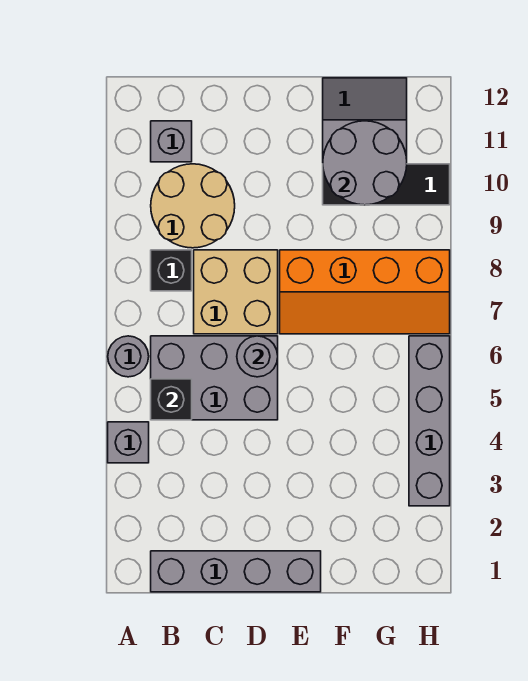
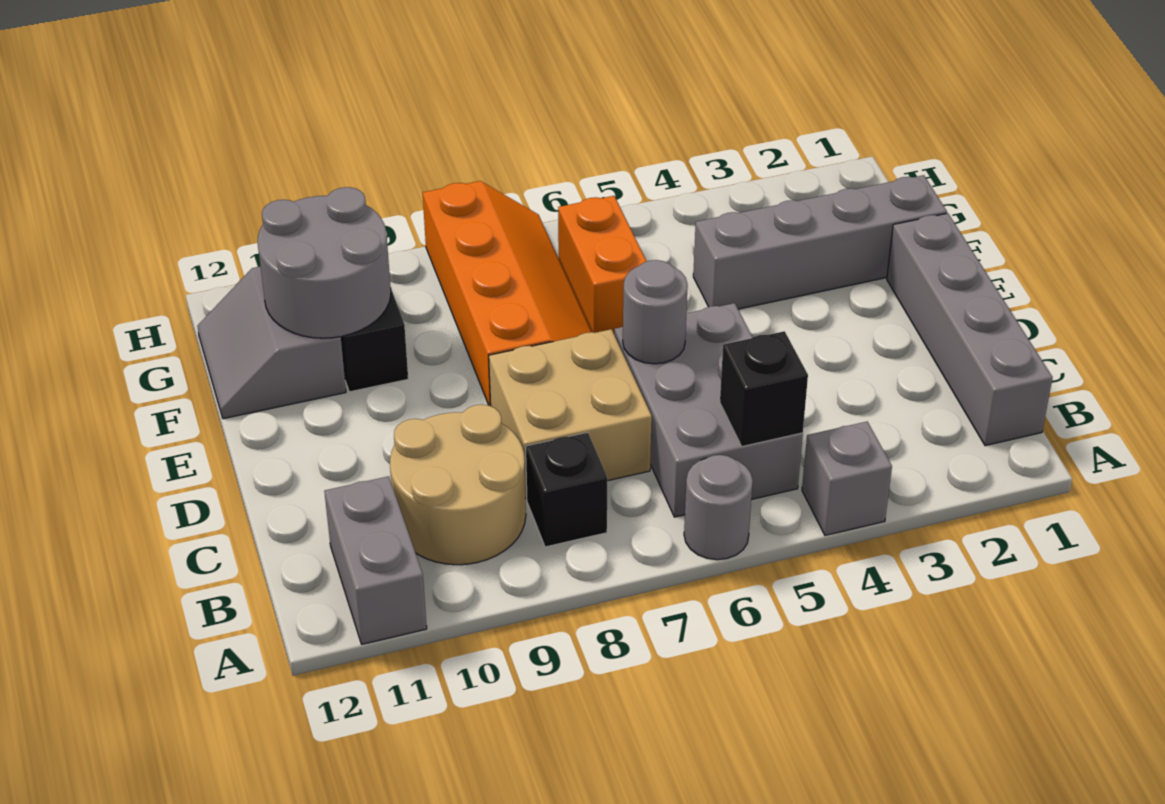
grey 1x1 brick [151,121,192,162] -> grey 1x2 brick [324,476,427,644]
none -> orange 1x2 brick [558,196,647,335]
grey 1x4 brick [409,336,450,506] -> grey 1x4 brick moved to [693,175,947,309]

